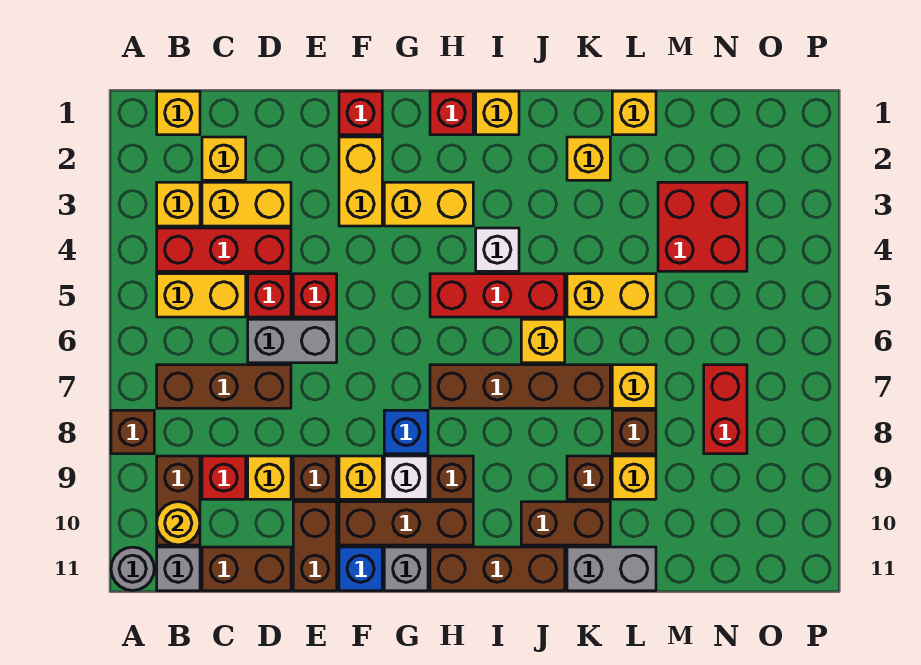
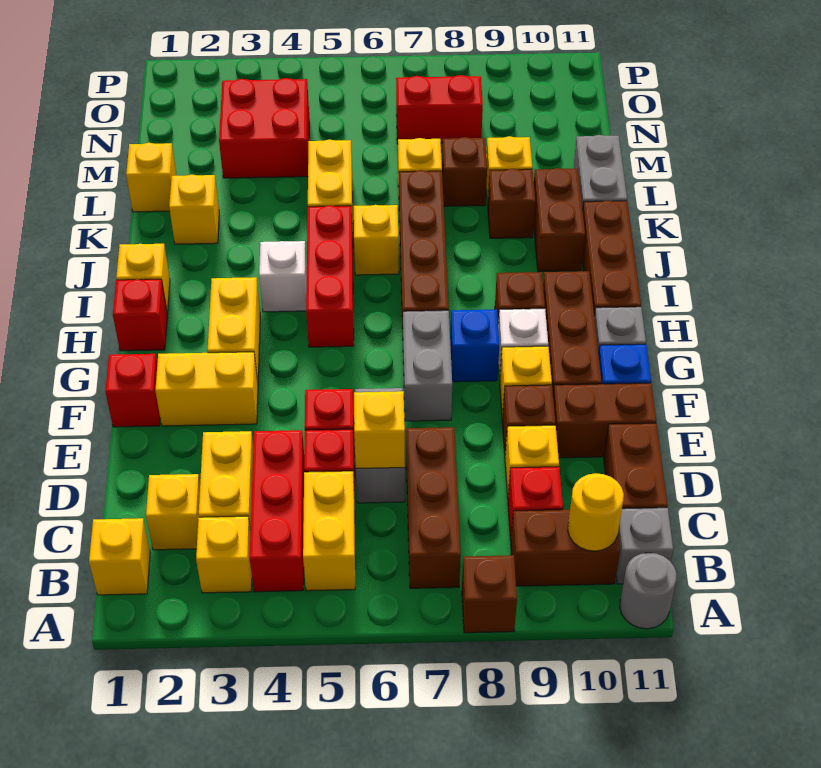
none -> yellow 1x1 brick [354,391,405,468]
none -> grey 1x2 brick [403,310,452,421]

